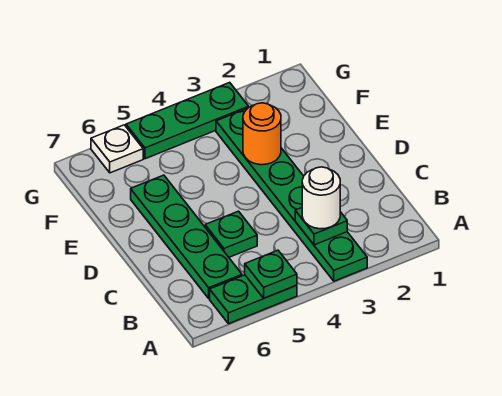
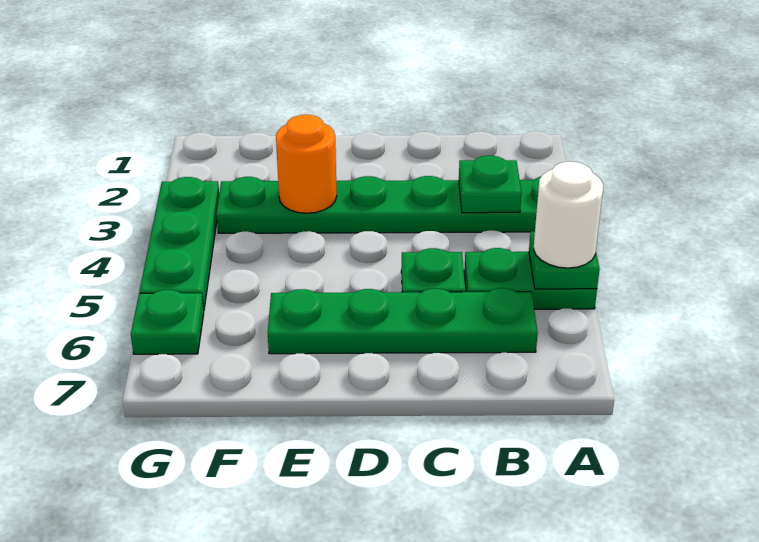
green 1x2 plate [210,275,297,324] -> green 1x2 plate turned to [464,248,597,309]
white 1x1 round brick [302,167,340,229] -> white 1x1 round brick moved to [533,162,603,268]
white 1x1 plate [91,125,143,173] -> green 1x1 plate [131,290,204,354]

